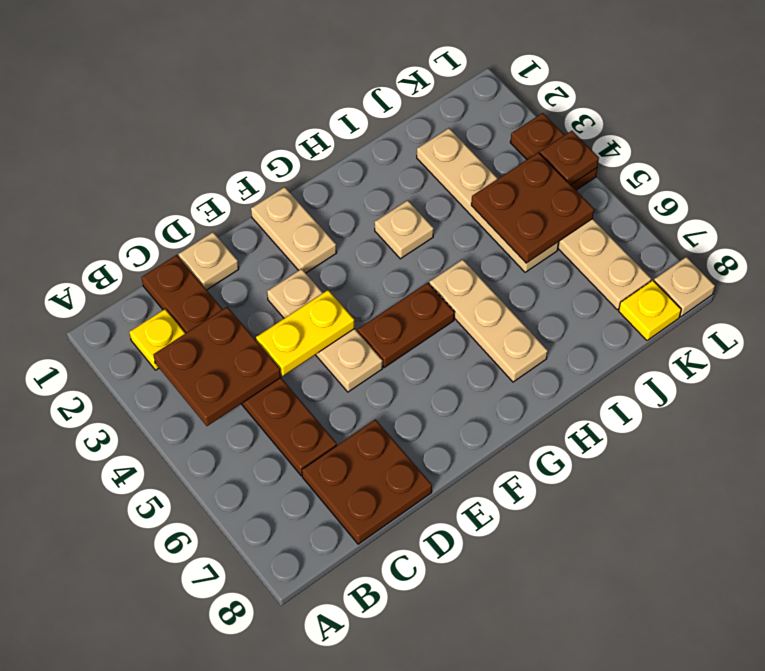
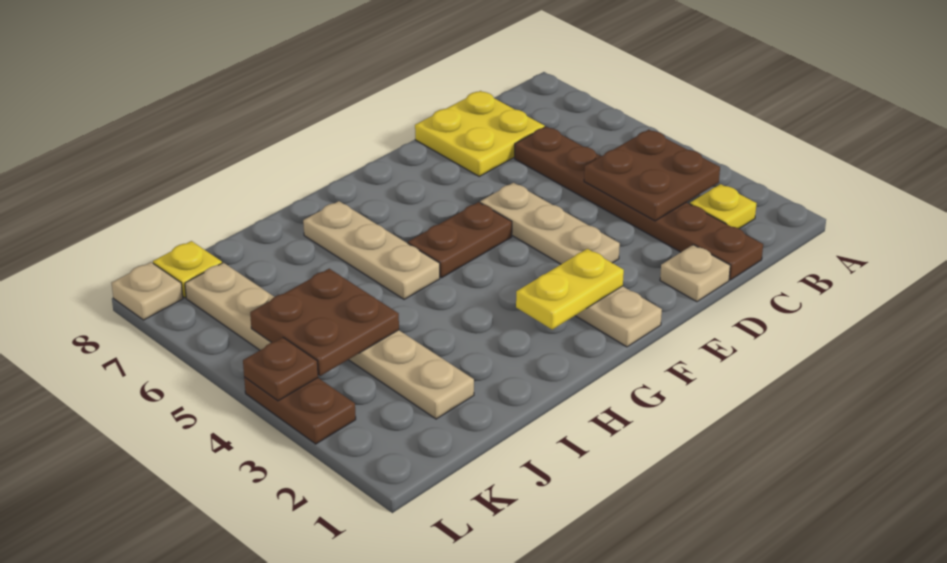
brown 2x2 plate [302,419,432,544] -> yellow 2x2 plate [415,91,545,176]
yellow 1x2 plate [256,290,355,376] -> yellow 1x2 plate moved to [516,249,624,329]
tan 1x1 plate [375,200,434,259] -> none

